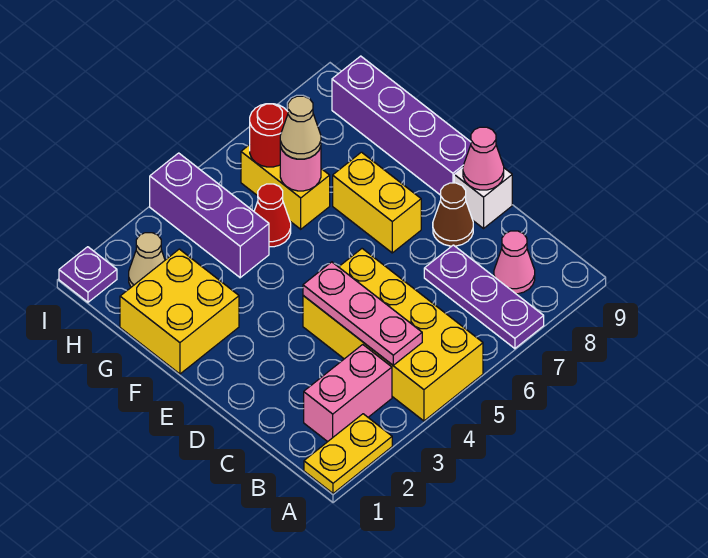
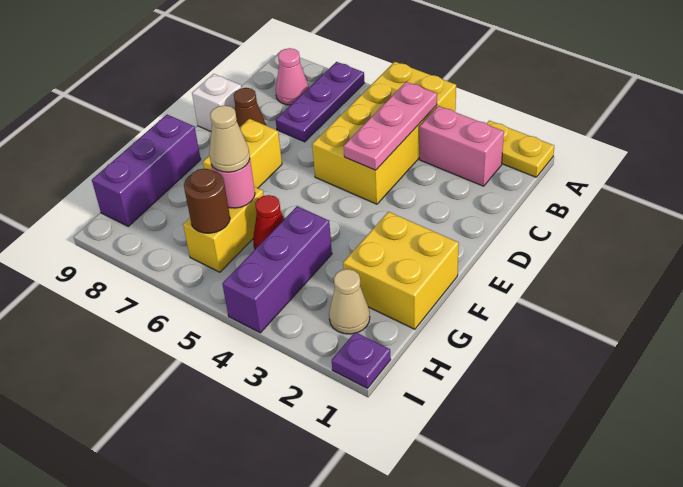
pink 1x1 cone [463,127,504,190] -> none
purple 1x4 brick [332,56,471,195] -> purple 1x3 brick [92,115,201,226]
red 1x1 round brick [250,104,288,167] -> brown 1x1 round brick [184,168,230,233]

